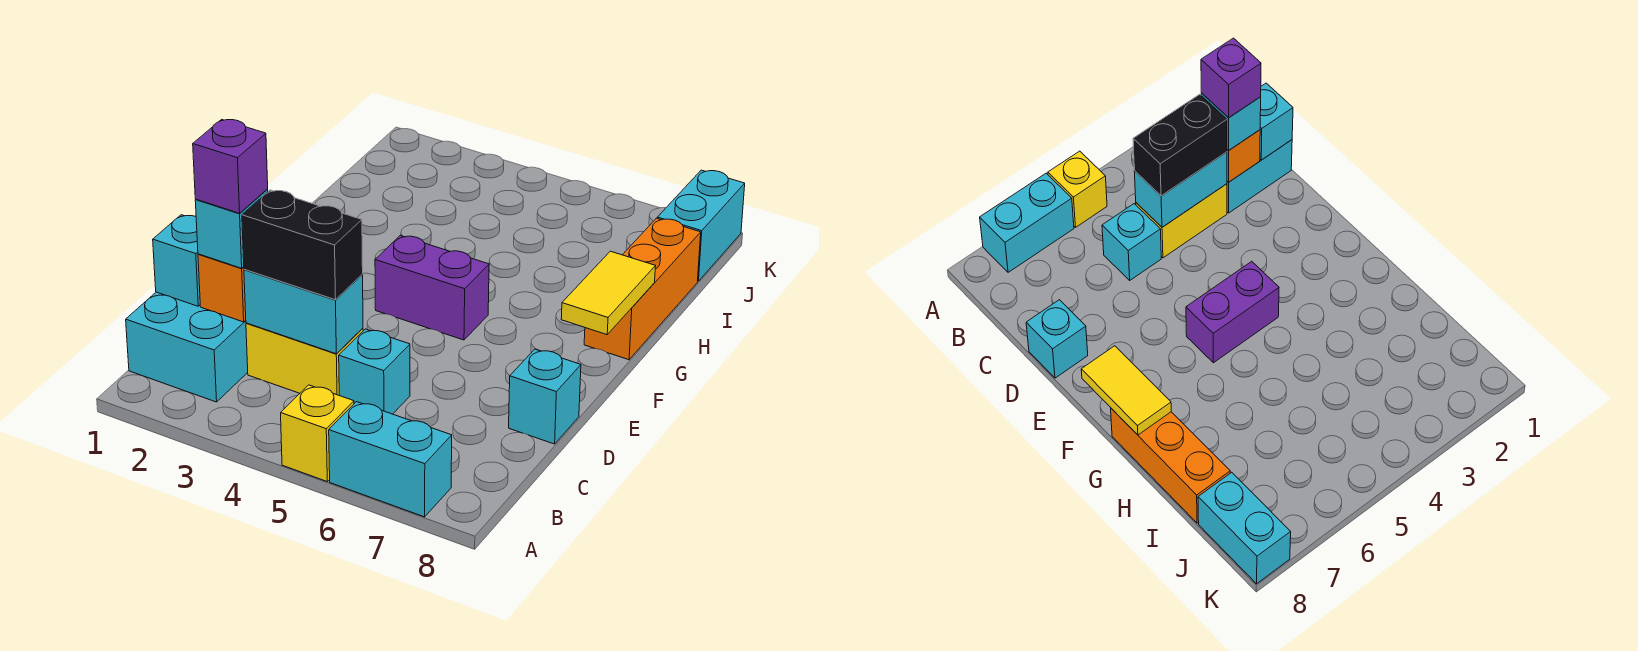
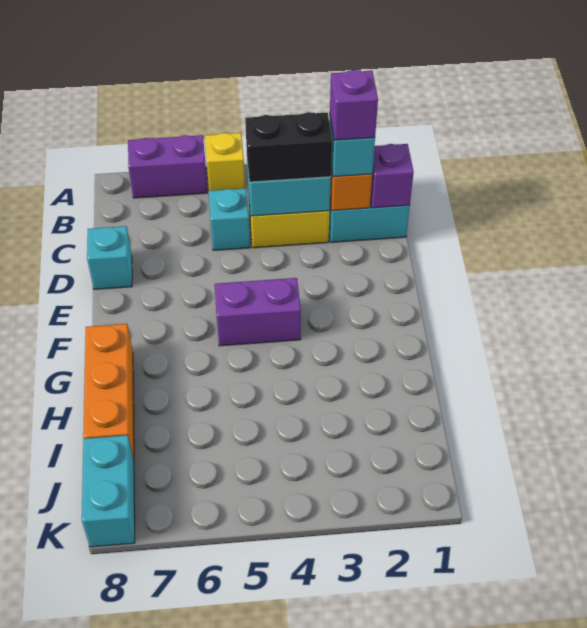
cyan 1x2 brick [329,402,452,517] -> purple 1x2 brick [128,135,207,198]
cyan 1x1 brick [153,215,200,306] -> purple 1x1 brick [370,144,414,208]
yellow 1x2 tile [561,251,655,335] -> none

